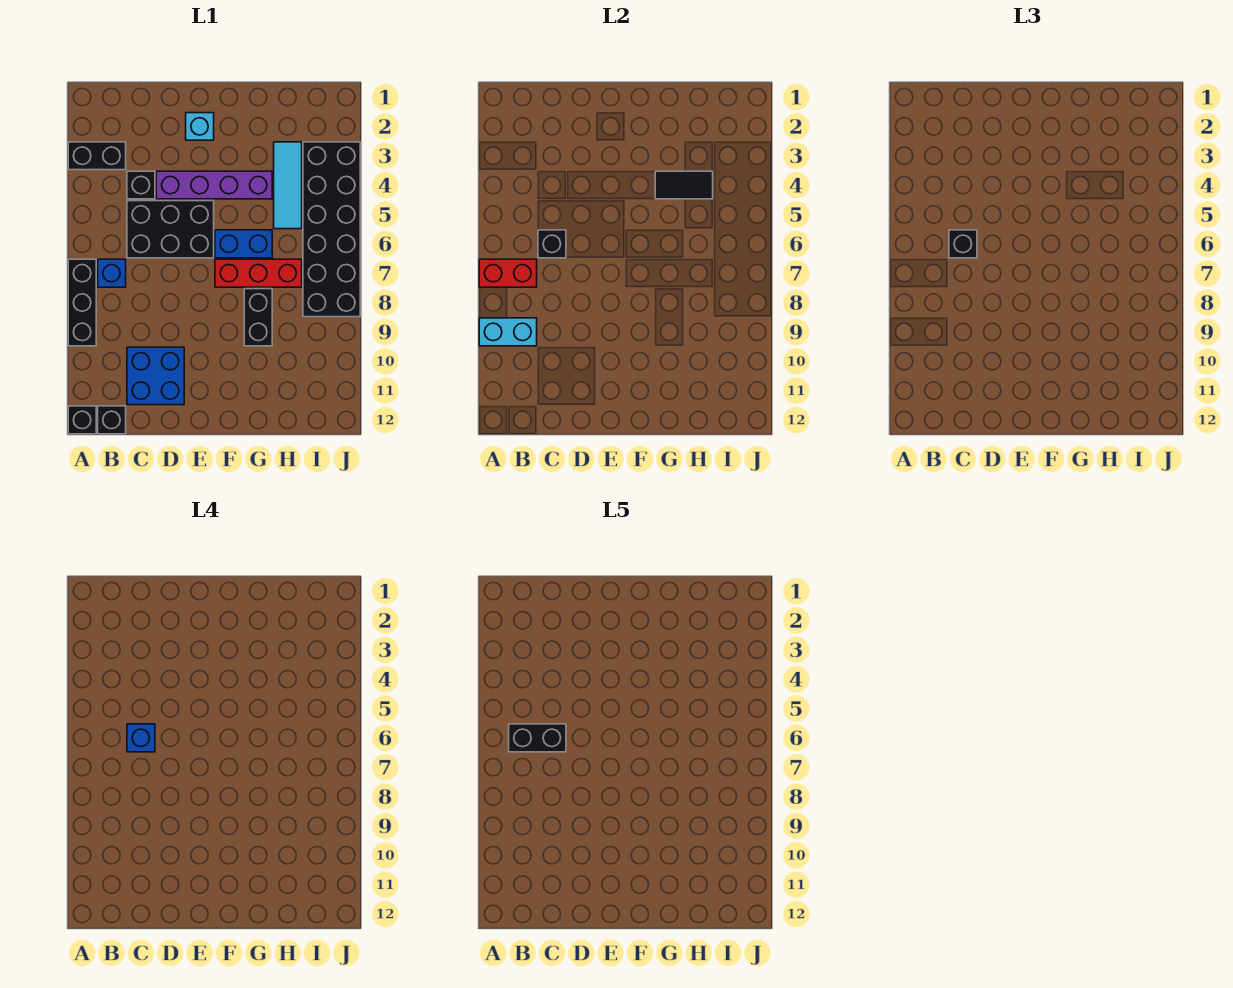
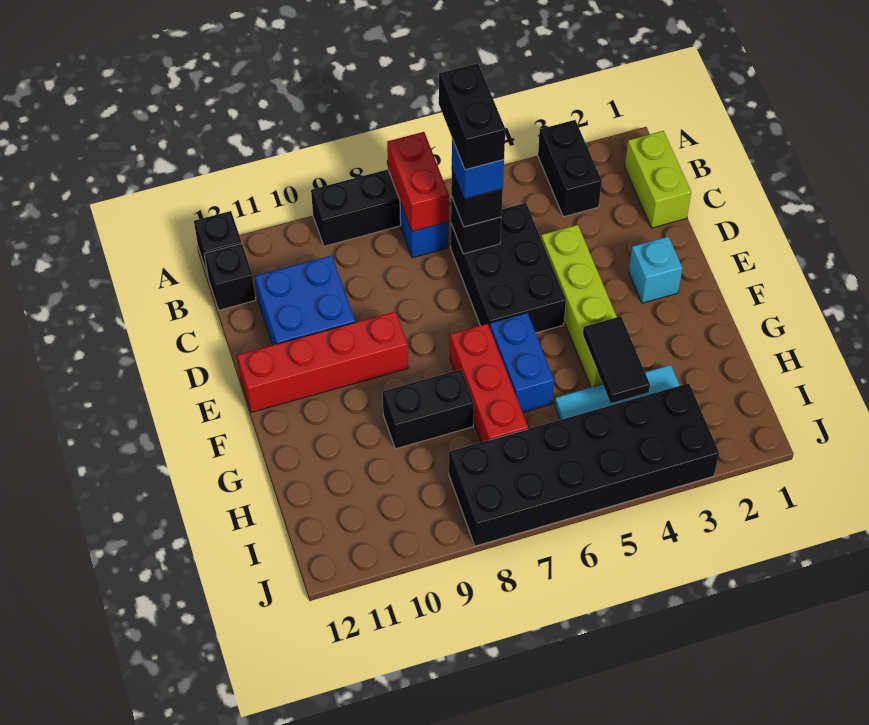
cyan 1x2 brick [479,318,537,346] -> none
none -> lime 1x2 brick [625,131,691,228]
black 1x1 brick [127,171,155,199] -> none
purple 1x4 brick [156,171,272,199] -> lime 1x4 brick [541,225,617,387]
none -> red 1x4 brick [237,312,408,412]

